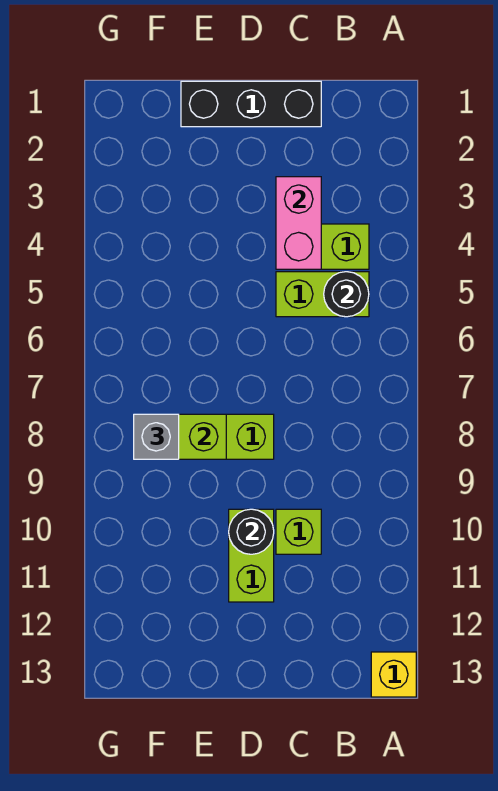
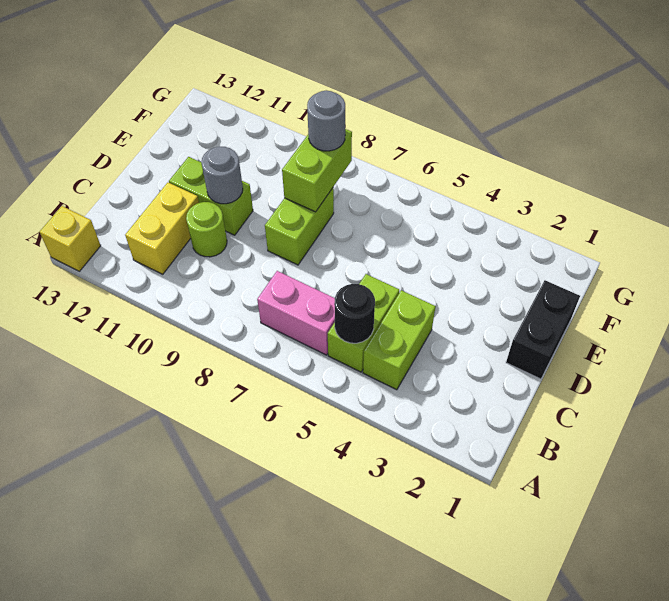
none -> yellow 1x2 brick [125,183,199,274]
black 1x3 brick [181,81,321,127] -> black 1x2 brick [506,280,580,379]
pink 1x2 brick [276,177,321,269] -> pink 1x2 brick moved to [257,271,335,355]
lime 1x1 brick [276,509,321,554] -> lime 1x1 round brick [186,202,227,257]
black 1x1 round brick [229,509,274,554] -> grey 1x1 round brick [201,146,243,204]
grey 1x1 brick [134,414,179,459] -> grey 1x1 round brick [307,90,345,151]

